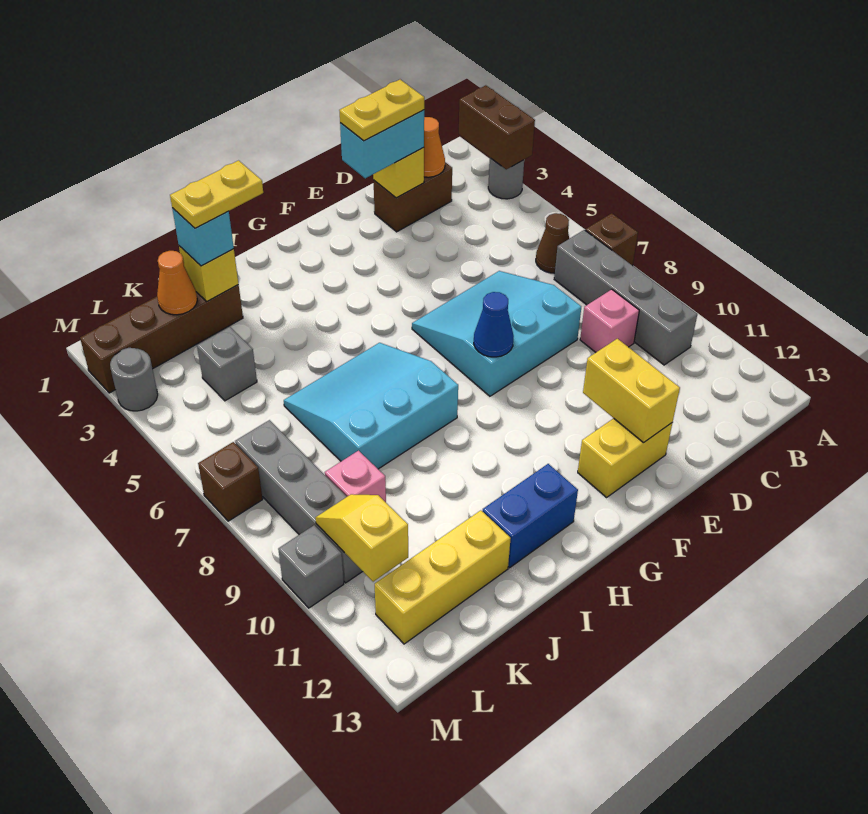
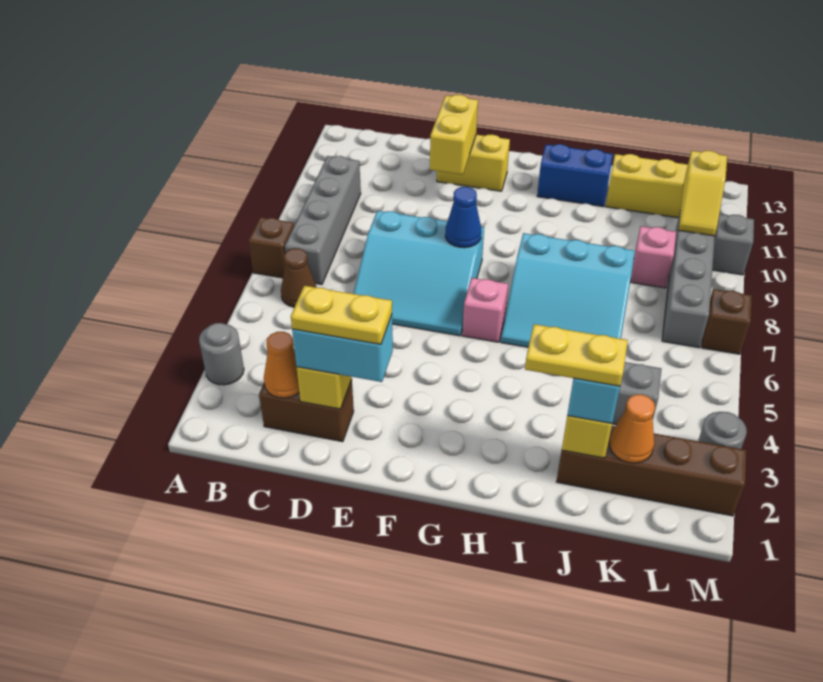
brown 1x2 brick [459,85,535,169] -> none
pink 1x1 brick [580,289,639,352] -> pink 1x1 brick moved to [462,278,508,342]

